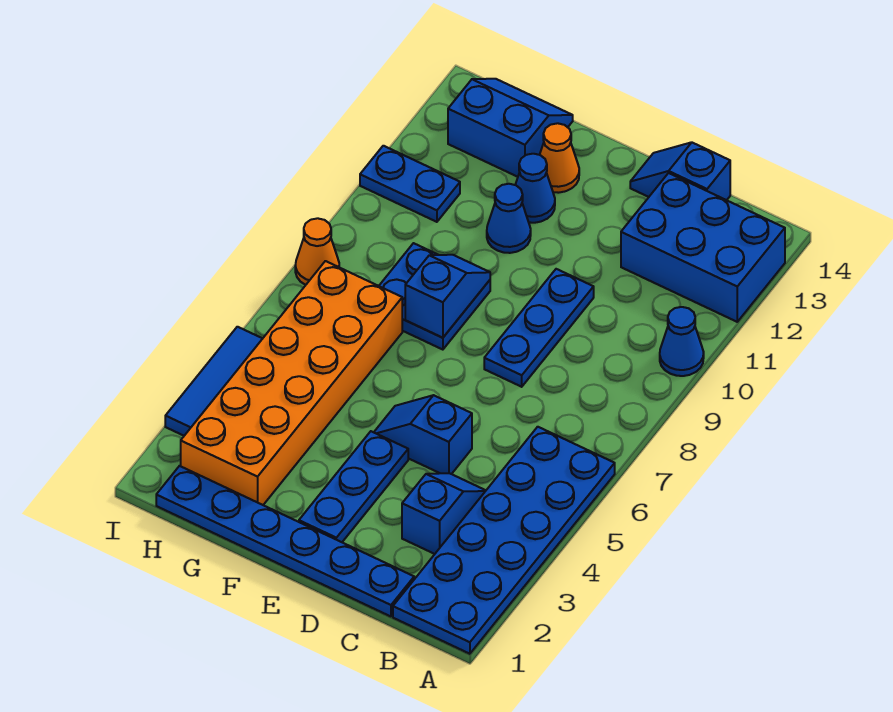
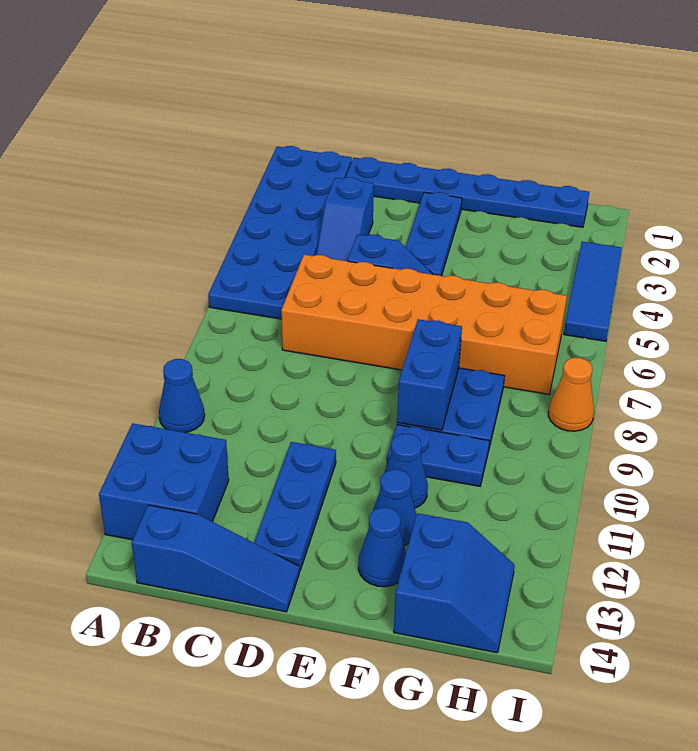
blue 2x3 brick [621,173,785,322] -> blue 2x2 brick [99,423,229,540]
blue 1x2 slope [630,142,730,200] -> blue 1x3 slope [132,505,299,612]
blue 1x3 plate [484,269,594,387] -> blue 1x3 plate moved to [254,442,336,571]
blue 1x2 slope [405,255,490,338] -> blue 1x2 brick [397,319,462,430]
orange 1x1 cone [540,123,579,193] -> blue 1x1 cone [358,508,406,587]
orange 2x6 brick [181,261,402,505] -> orange 2x6 brick turned to [281,255,567,394]
blue 2x2 slope [448,79,573,177] -> blue 2x2 slope turned to [394,513,515,653]
blue 1x2 plate [360,146,460,222] -> blue 1x2 plate moved to [387,425,489,486]

